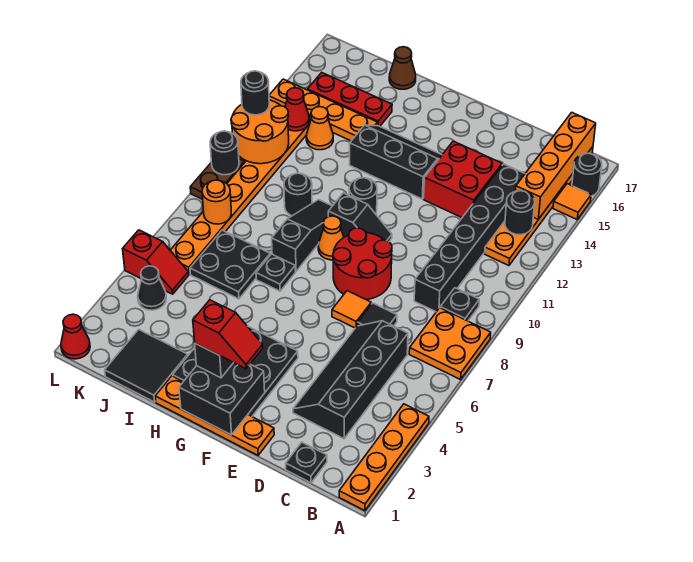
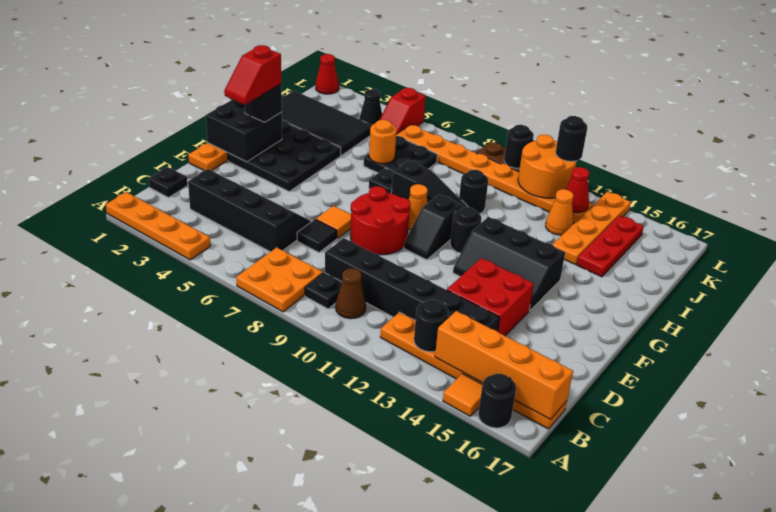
black 2x3 slope [350,125,442,199] -> black 2x3 slope turned to [453,217,565,311]
black 2x2 tile [105,329,188,402] -> black 2x4 tile [282,91,372,155]
brown 1x1 cone [389,47,416,89] -> brown 1x1 cone moved to [336,268,366,319]
orange 1x1 round brick [202,180,231,224] -> orange 1x1 round brick moved to [369,120,397,164]

